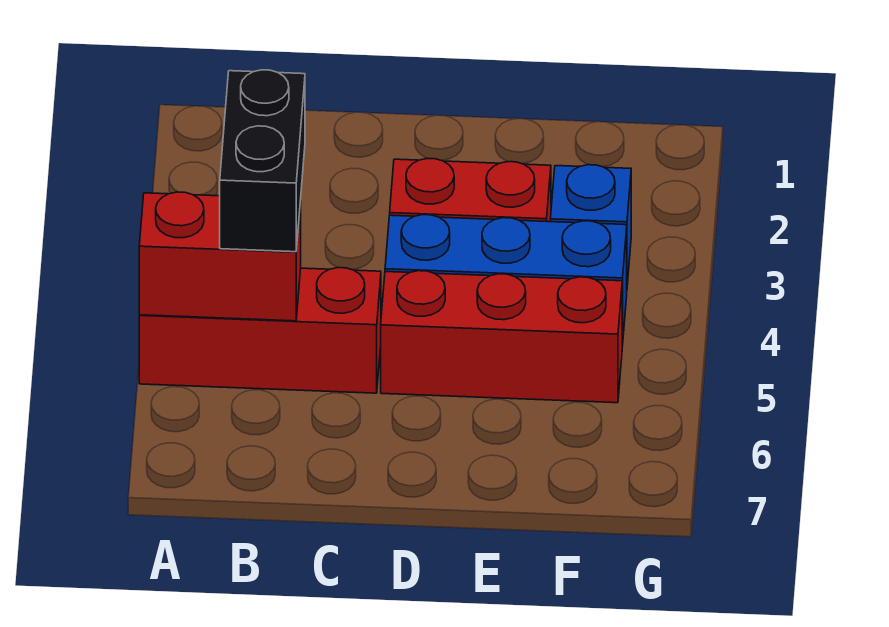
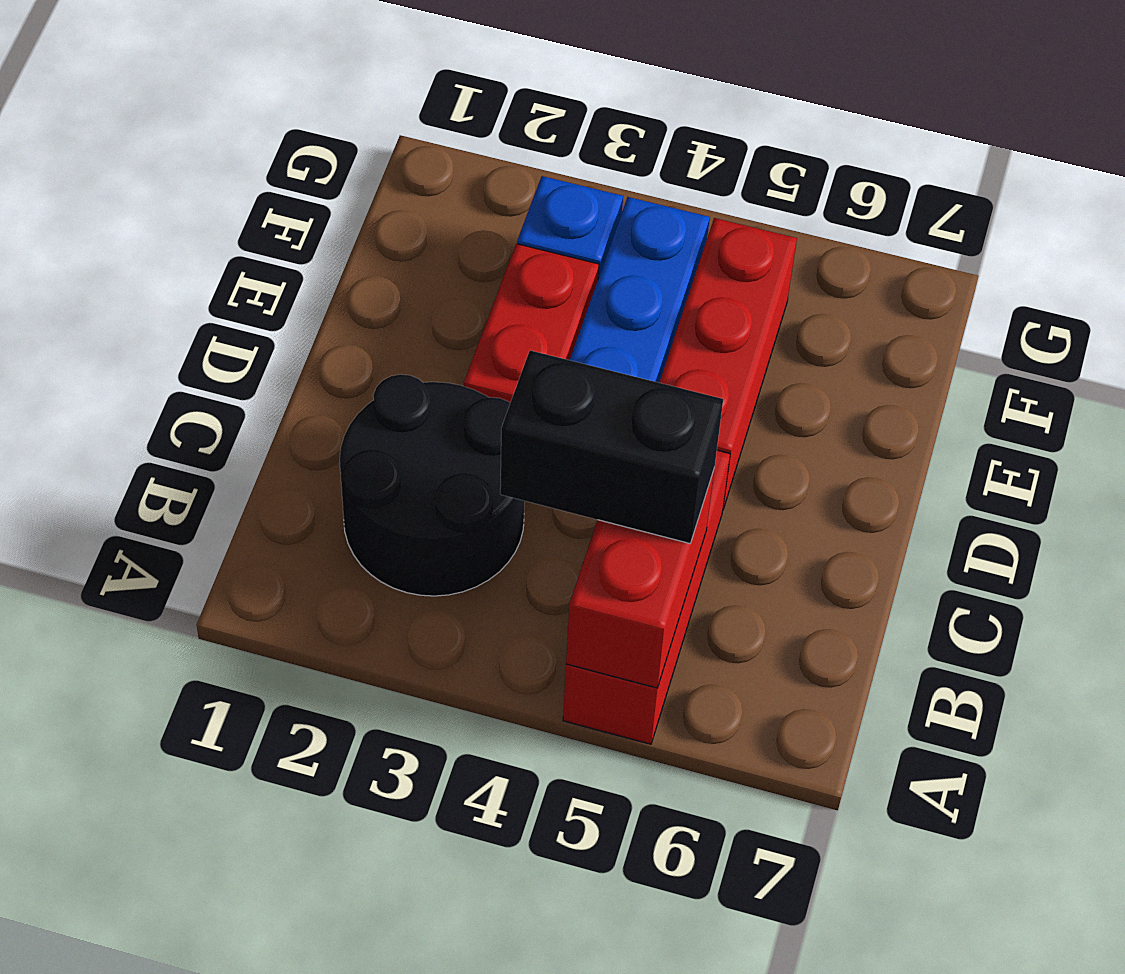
none -> black 2x2 round brick [340,374,525,596]

